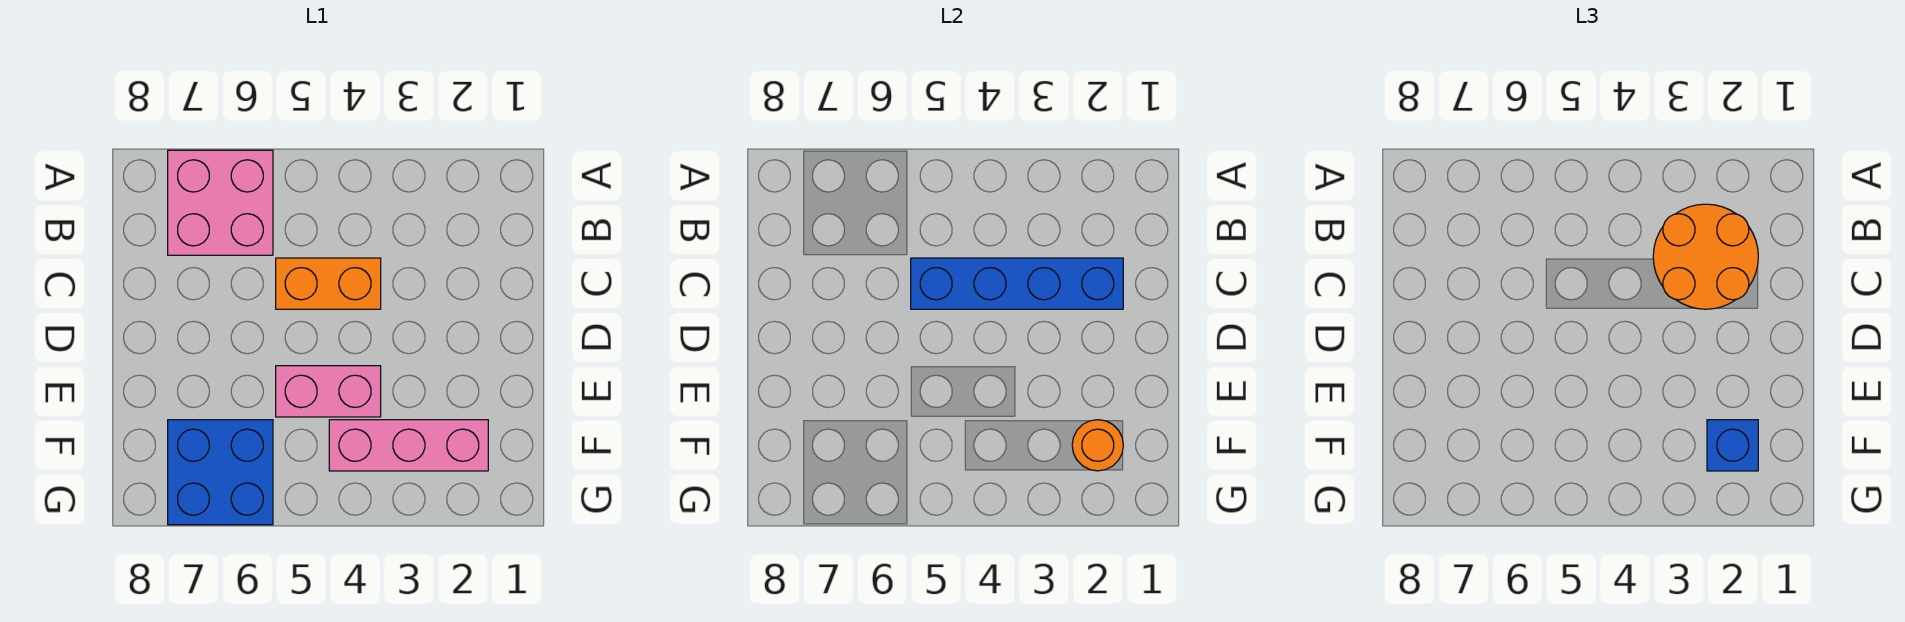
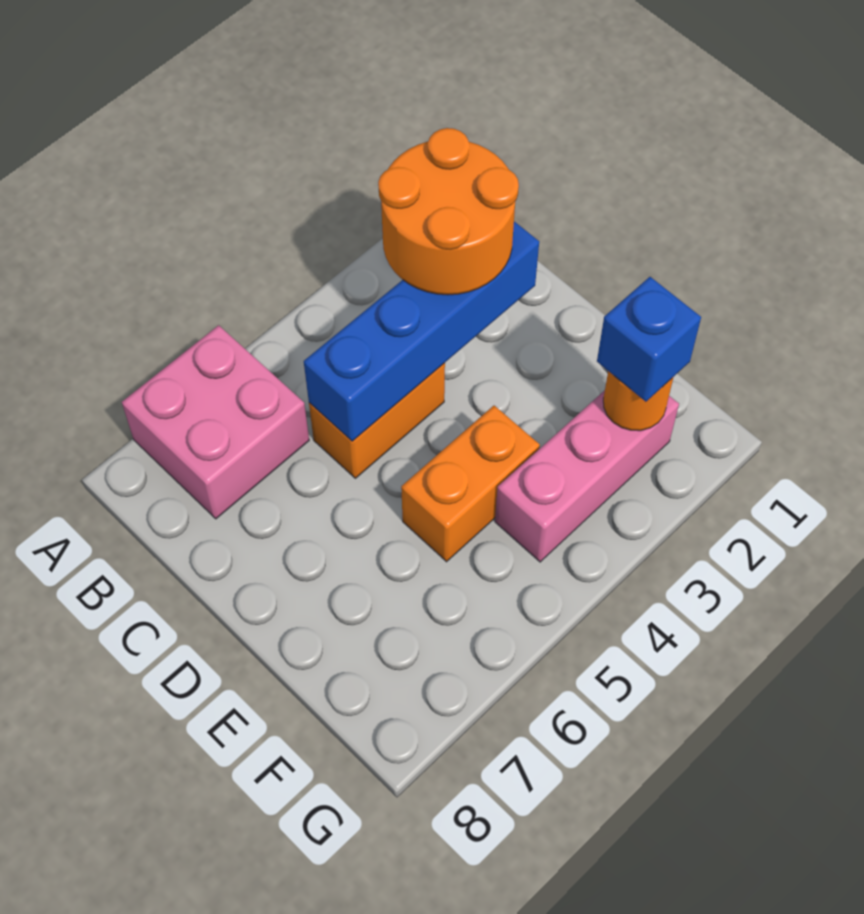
pink 1x2 brick [276,366,381,417] -> orange 1x2 brick [401,406,540,562]
blue 2x2 brick [168,420,273,525] -> none

